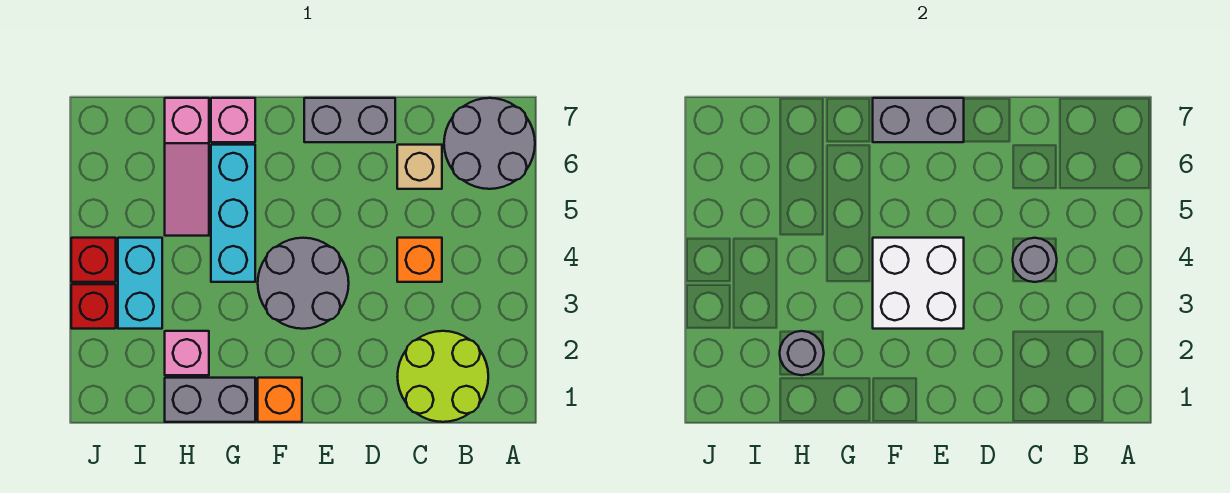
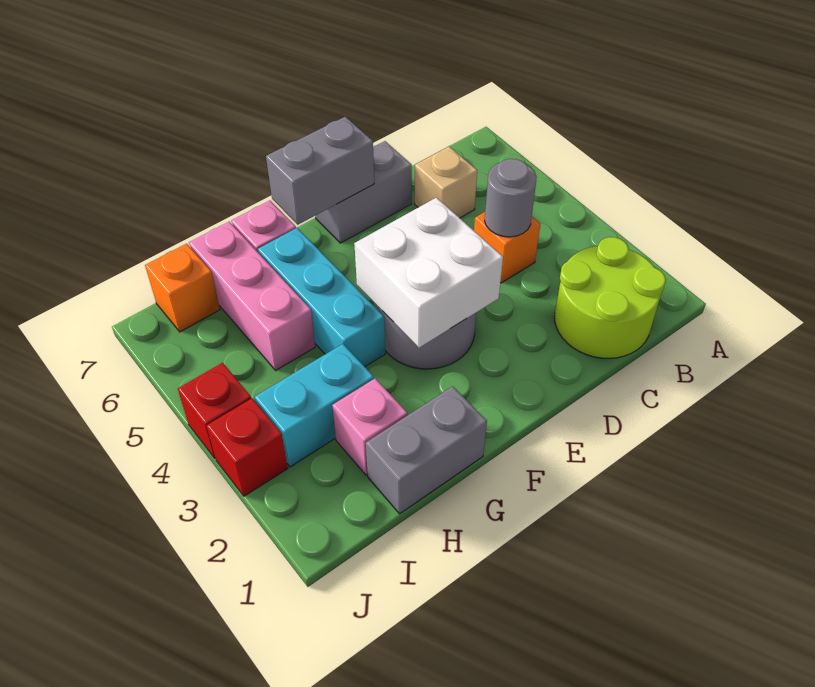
grey 2x2 round brick [444,98,535,189] -> none
orange 1x1 brick [258,378,302,422] -> orange 1x1 brick moved to [145,244,220,332]
grey 1x1 round brick [780,331,824,375] -> none
pink 1x3 slope [165,98,209,236] -> pink 1x3 brick [189,222,315,370]
cyan 1x2 brick [118,238,162,329] -> cyan 1x2 brick turned to [255,344,374,467]

